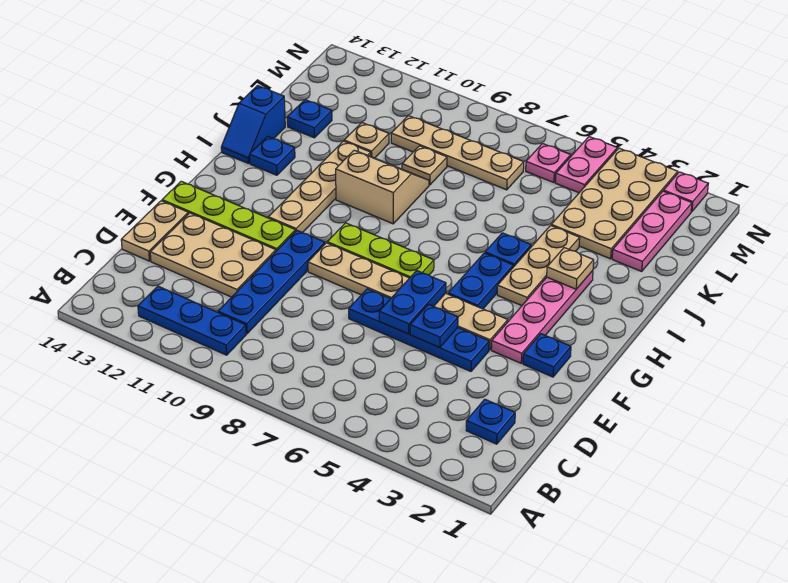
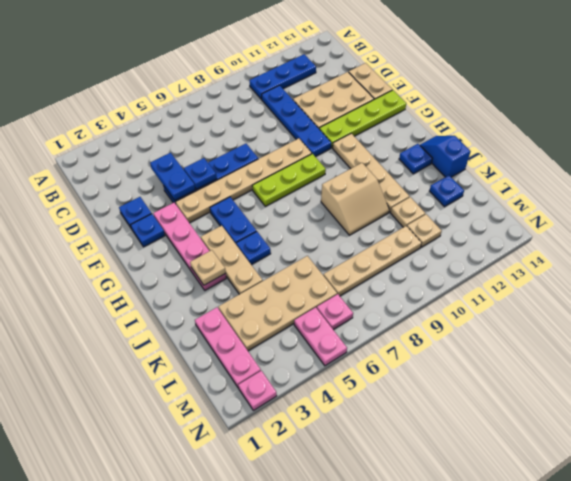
blue 1x1 plate [466,399,515,444] -> blue 1x1 plate moved to [119,197,152,229]
blue 1x2 plate [379,271,446,334] -> blue 1x2 plate moved to [150,153,195,200]
tan 2x4 plate [551,148,678,259] -> tan 2x4 plate turned to [218,256,337,351]
tan 1x1 plate [402,146,447,185] -> tan 1x1 plate moved to [407,214,442,247]

